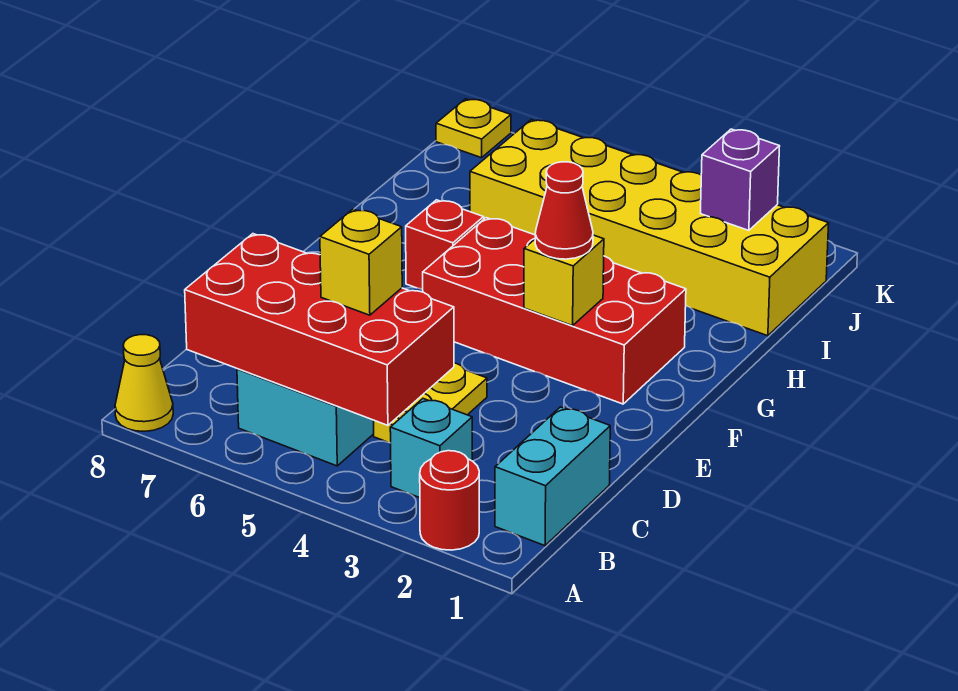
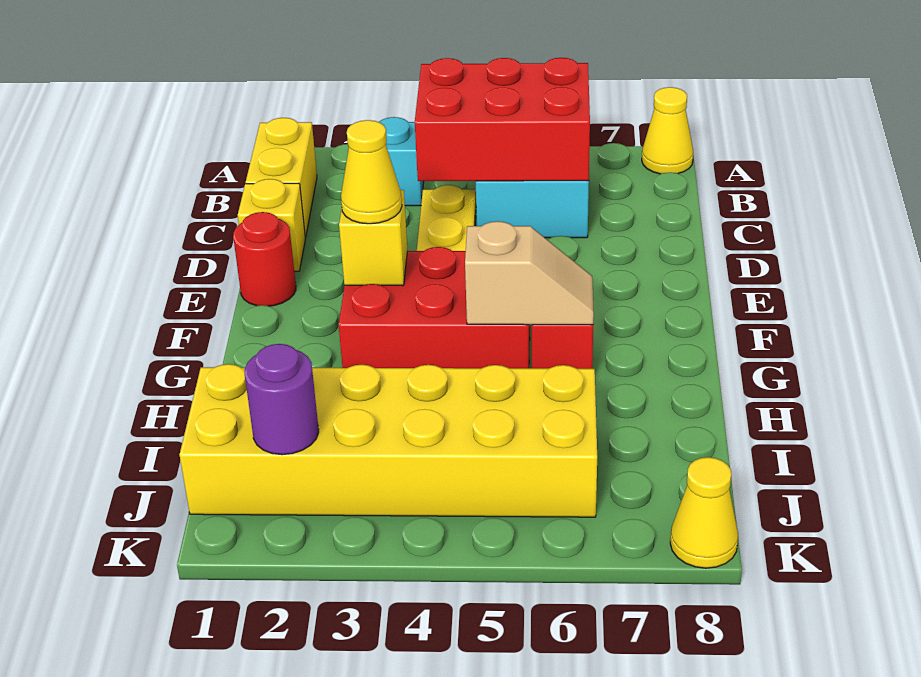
red 1x1 round brick [420,451,479,550] -> red 1x1 round brick moved to [233,212,296,306]
cyan 1x2 brick [495,407,610,546] -> yellow 1x2 brick [246,118,317,237]
red 2x4 brick [185,234,454,425] -> red 2x3 brick [415,58,590,181]
yellow 1x1 brick [320,209,402,315] -> yellow 1x1 brick moved to [238,179,306,271]
red 2x4 brick [423,218,686,404] -> red 2x3 brick [339,247,530,368]
red 1x1 cone [535,162,593,259] -> yellow 1x1 cone [341,120,402,224]
none -> tan 1x2 slope [465,221,594,325]
purple 1x1 brick [701,129,780,230] -> purple 1x1 round brick [245,344,319,455]
yellow 1x1 plate [436,99,511,158] -> yellow 1x1 cone [670,457,738,568]

